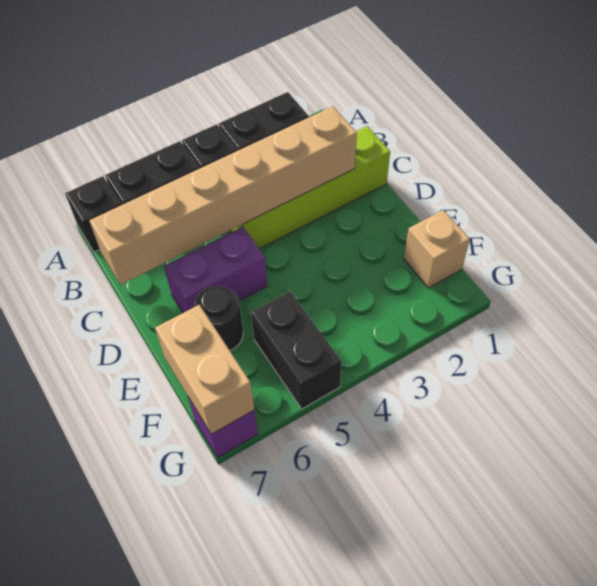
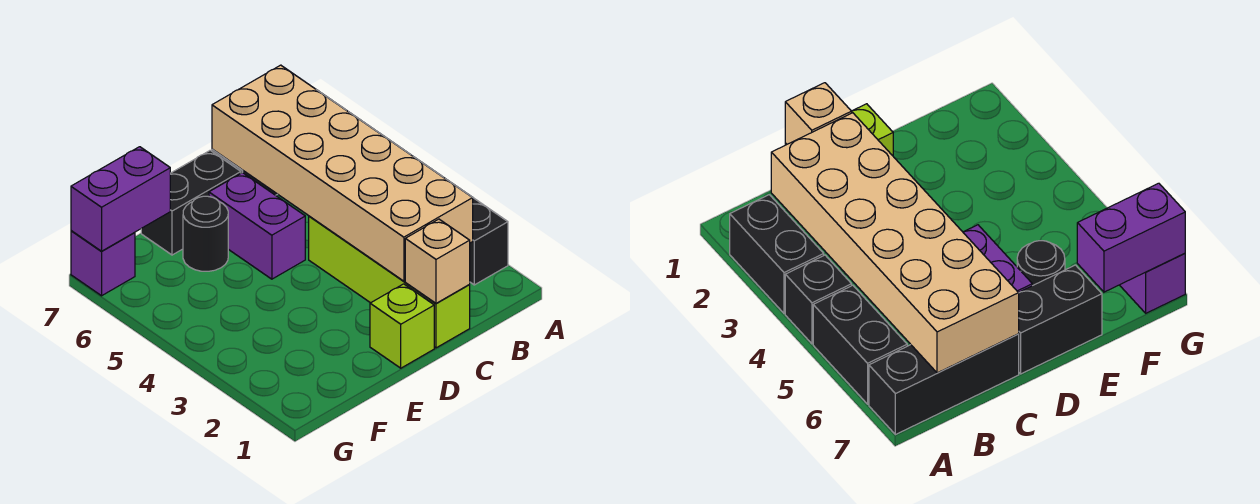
black 1x1 brick [65,176,121,252] -> black 1x3 brick [869,334,1019,435]
tan 1x6 brick [89,106,357,285] -> tan 2x6 brick [212,65,473,281]
none -> lime 1x1 brick [370,284,434,368]
tan 1x1 brick [404,210,470,288] -> tan 1x1 brick moved to [405,219,470,303]
black 1x2 brick [251,291,341,409] -> black 1x2 brick moved to [141,150,241,255]
tan 1x2 brick [155,305,254,434] -> purple 1x2 brick [71,147,170,251]

